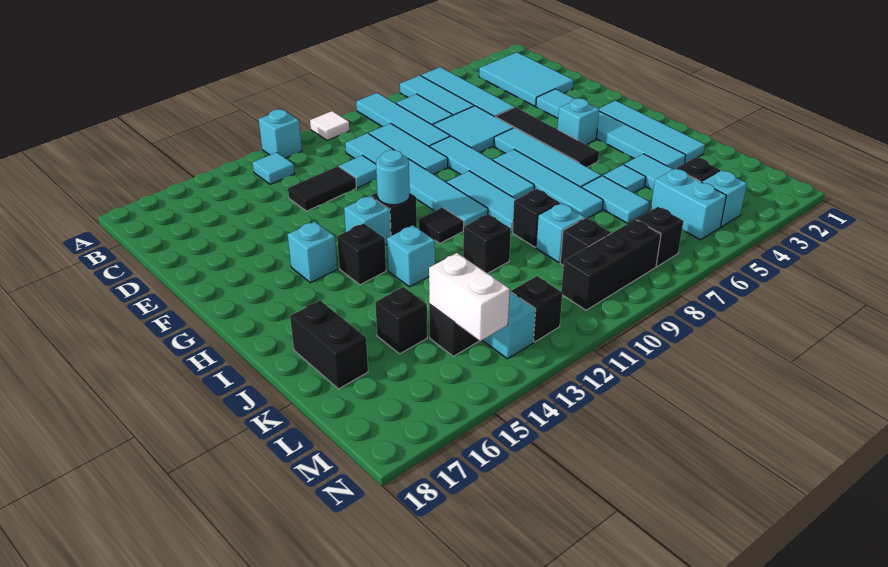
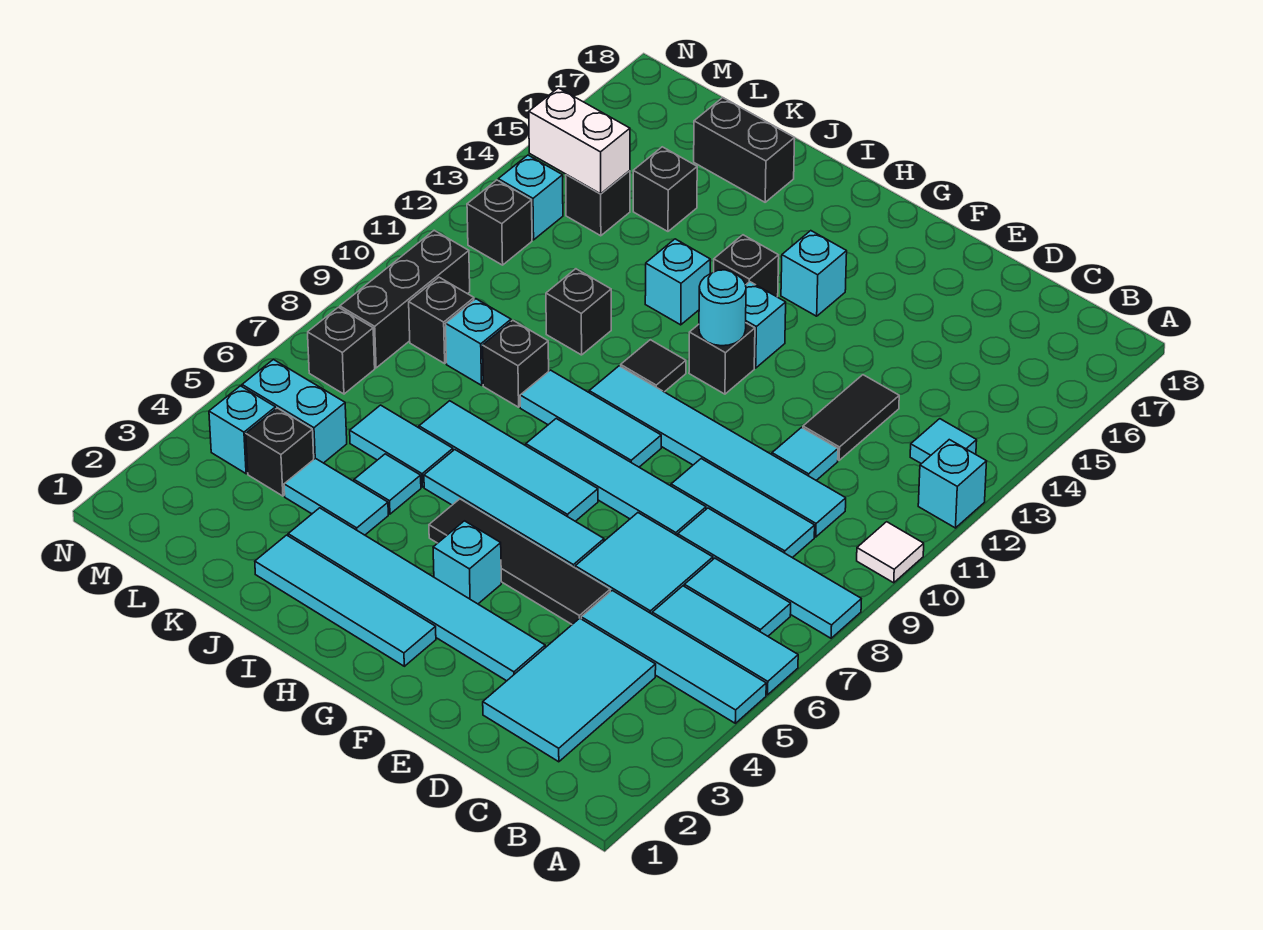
cyan 2x3 tile [479,52,573,106] -> cyan 2x3 tile turned to [483,618,656,762]

